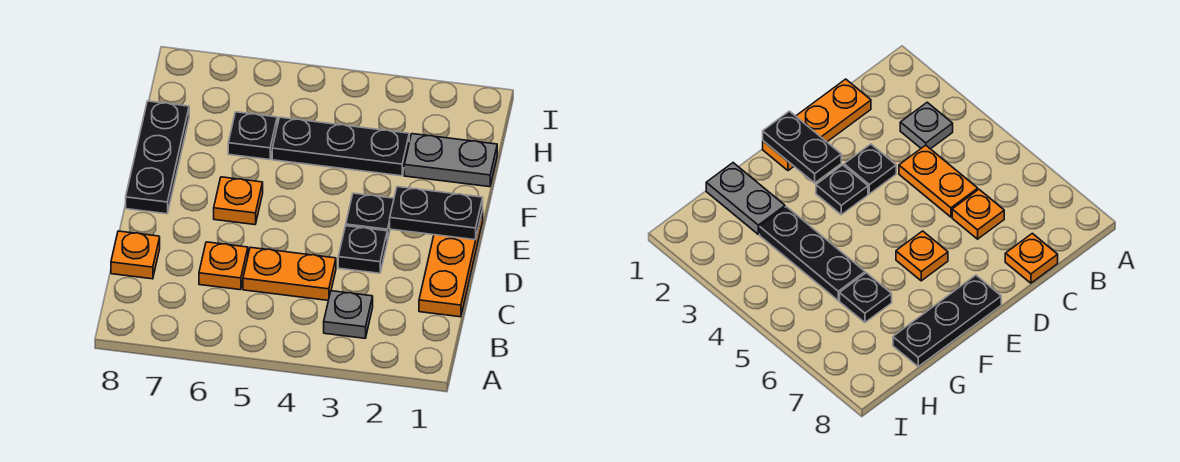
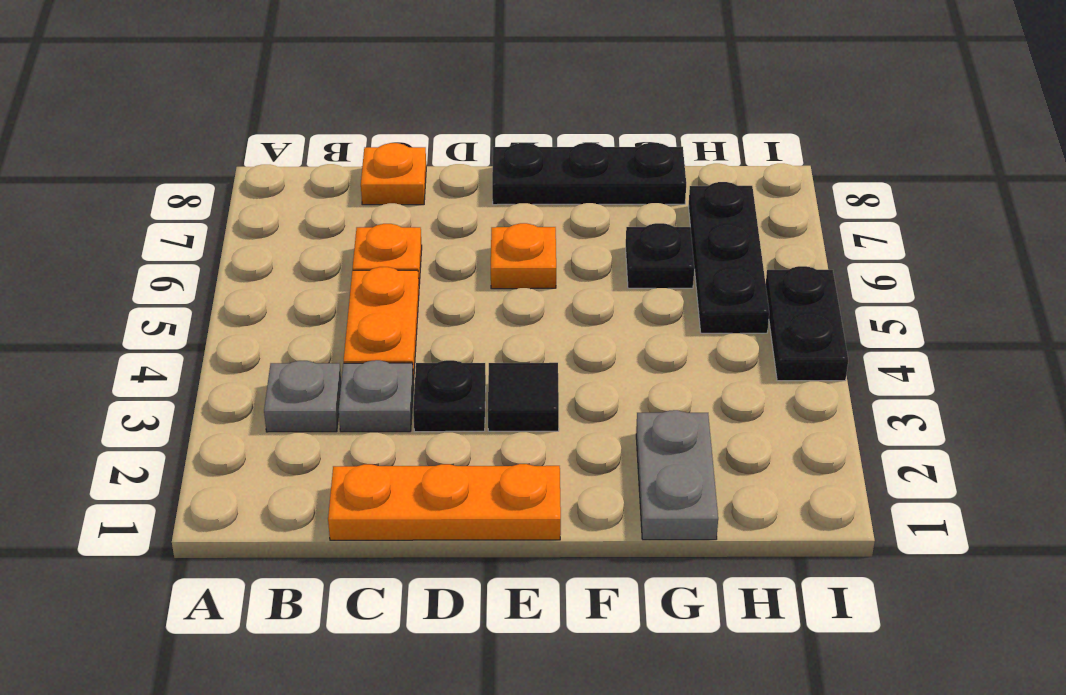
none -> grey 1x1 plate [339,360,414,432]
black 1x2 plate [390,187,483,240] -> black 1x2 plate moved to [766,266,848,381]
black 1x1 plate [346,193,394,241] -> black 1x1 tile [488,363,559,431]
black 1x3 plate [272,117,409,176] -> black 1x3 plate moved to [689,182,769,333]

